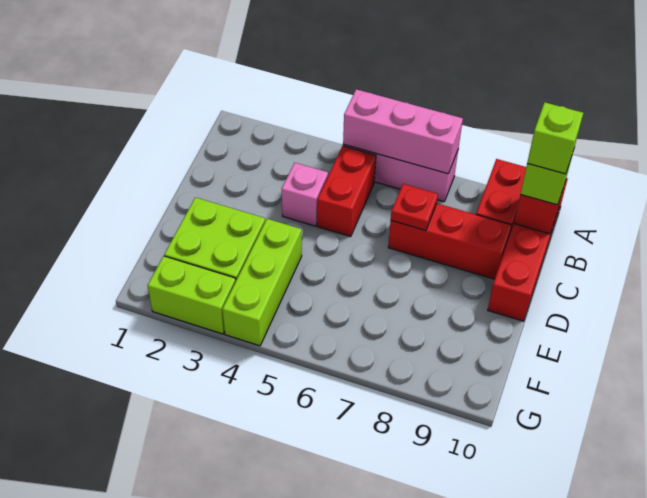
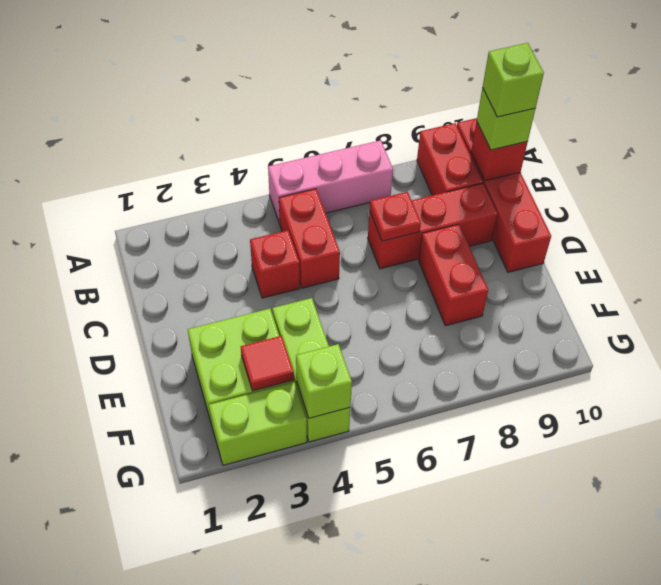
pink 1x3 brick [343,89,463,174] -> none
pink 1x1 brick [282,163,328,226] -> red 1x1 brick [250,230,300,298]
none -> red 1x2 brick [419,224,488,326]
none -> red 1x1 tile [241,336,294,391]
none -> lime 1x1 brick [296,344,352,418]

